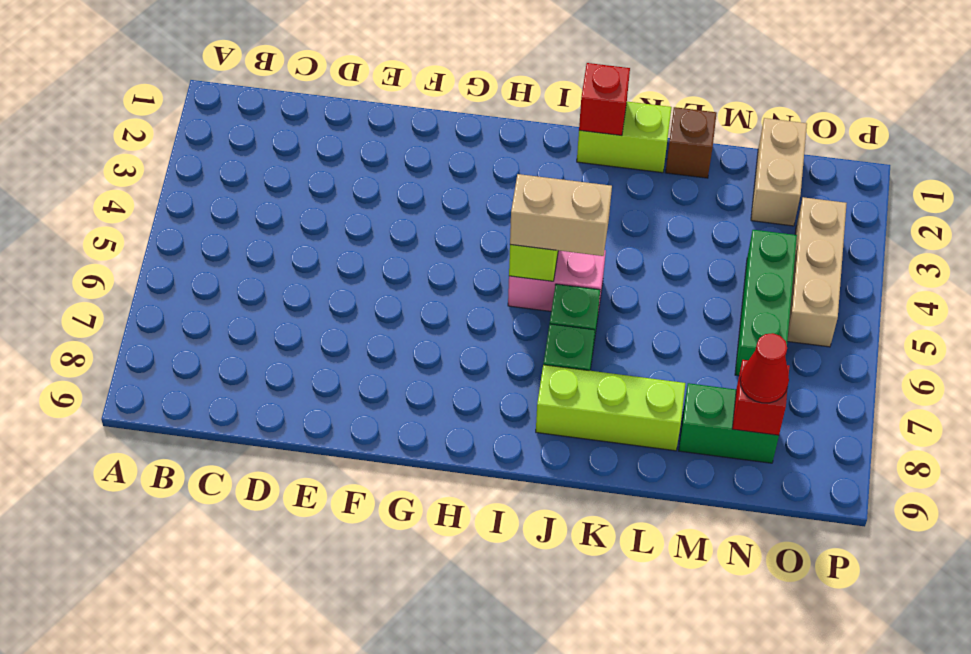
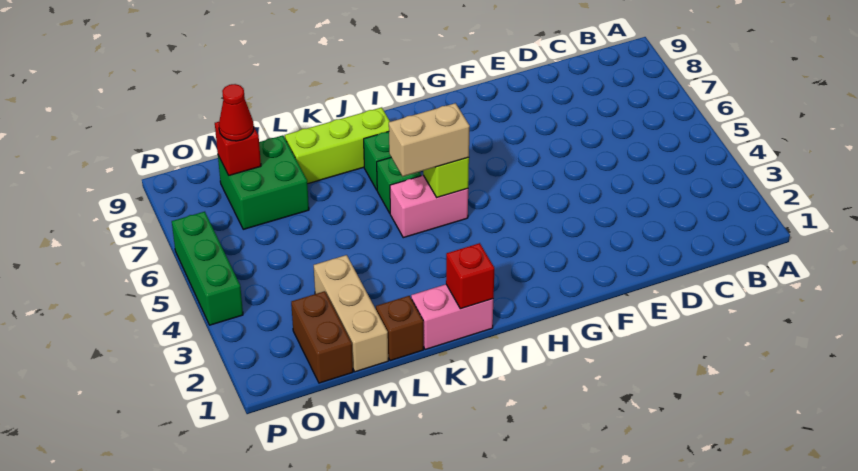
lime 1x2 brick [577,102,672,173] -> pink 1x2 brick [411,284,493,350]
green 1x2 brick [679,383,779,463] -> green 2x2 brick [218,135,309,229]
tan 1x2 brick [751,118,807,226] -> brown 1x2 brick [291,291,353,383]
green 1x3 brick [735,230,797,376] -> green 1x3 brick moved to [172,212,243,325]
tan 1x3 brick [787,197,847,347] -> tan 1x3 brick moved to [314,255,388,372]

